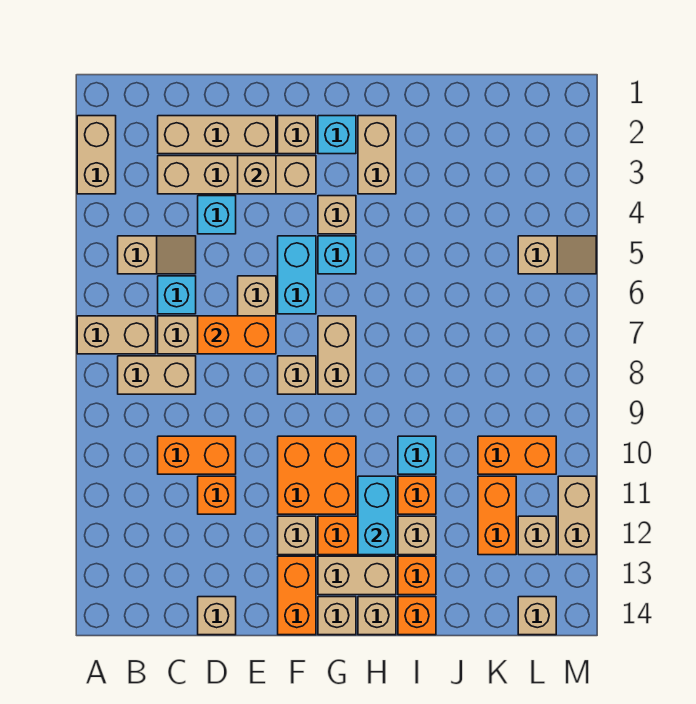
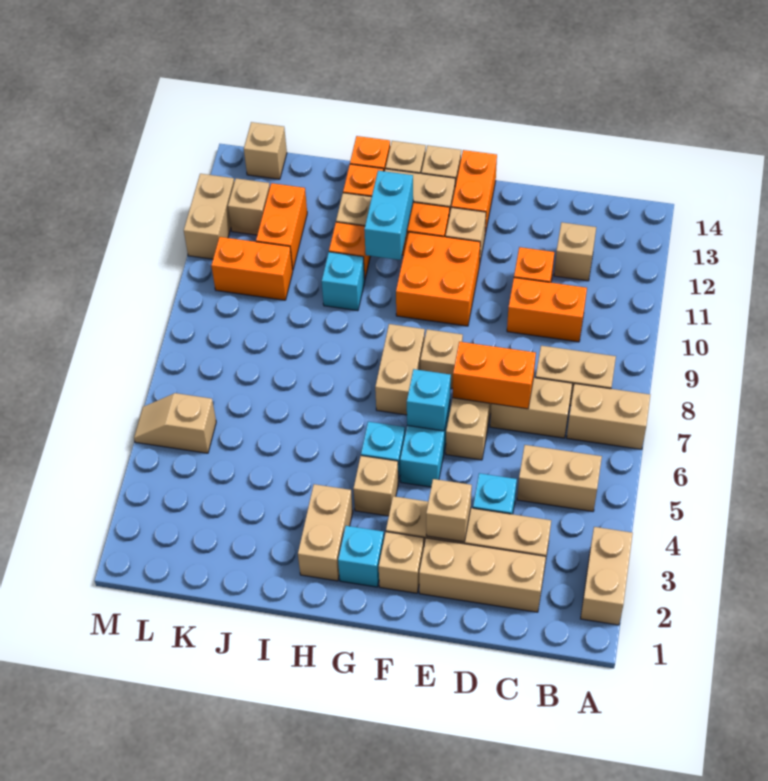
tan 1x2 slope [118,236,196,274] -> tan 1x2 brick [517,445,602,511]
cyan 1x1 brick [158,276,196,314] -> cyan 1x1 brick moved to [407,369,451,431]
tan 1x1 brick [198,597,236,635] -> tan 1x1 brick moved to [554,222,596,281]

